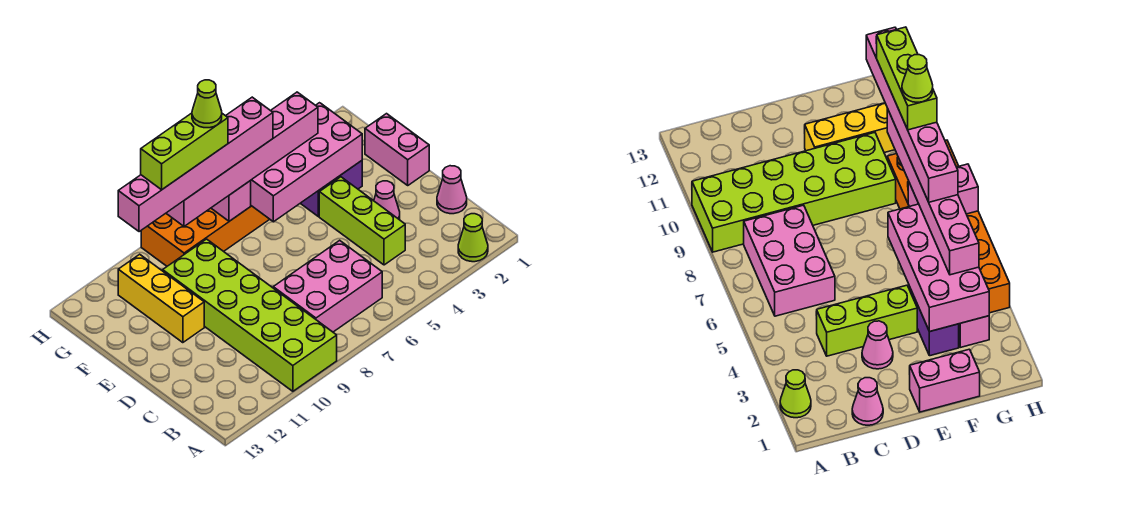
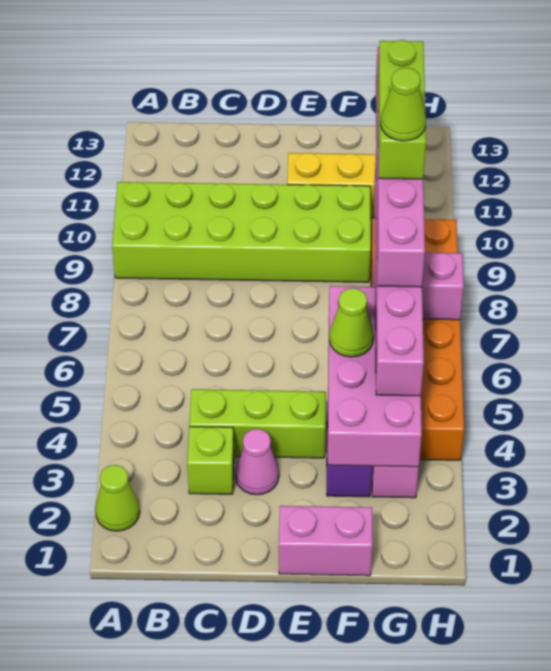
pink 2x3 brick [273,240,382,332] -> none
pink 1x1 cone [437,166,467,214] -> none
none -> lime 1x1 brick [187,427,234,494]
none -> lime 1x1 cone [329,288,374,357]

